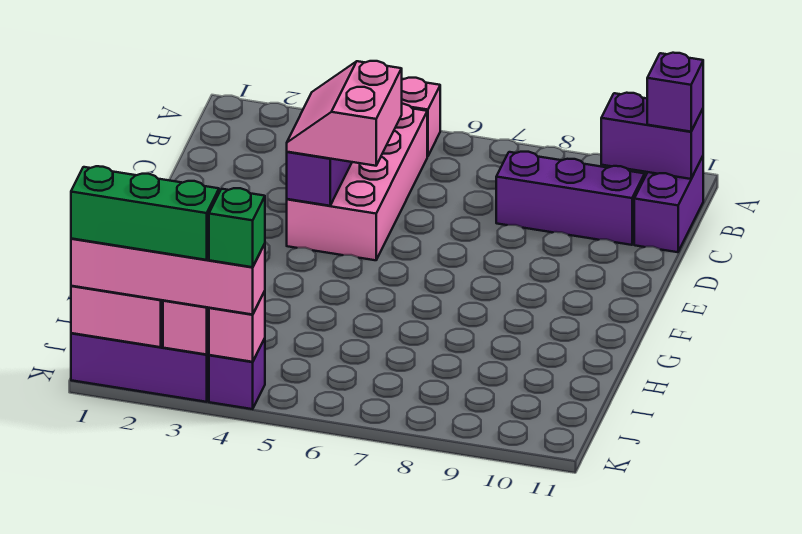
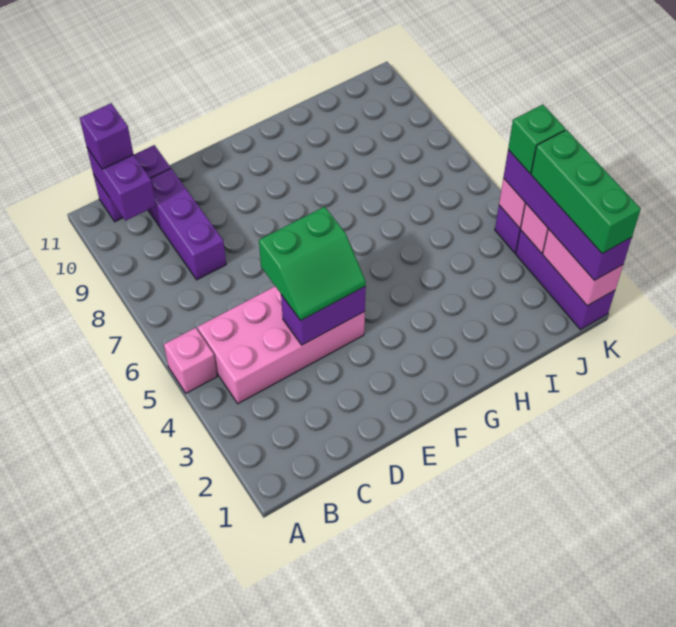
pink 2x2 slope [287,61,402,166] -> green 2x2 slope [259,207,366,320]
pink 1x4 brick [71,239,265,315] -> purple 1x4 brick [503,150,632,281]

